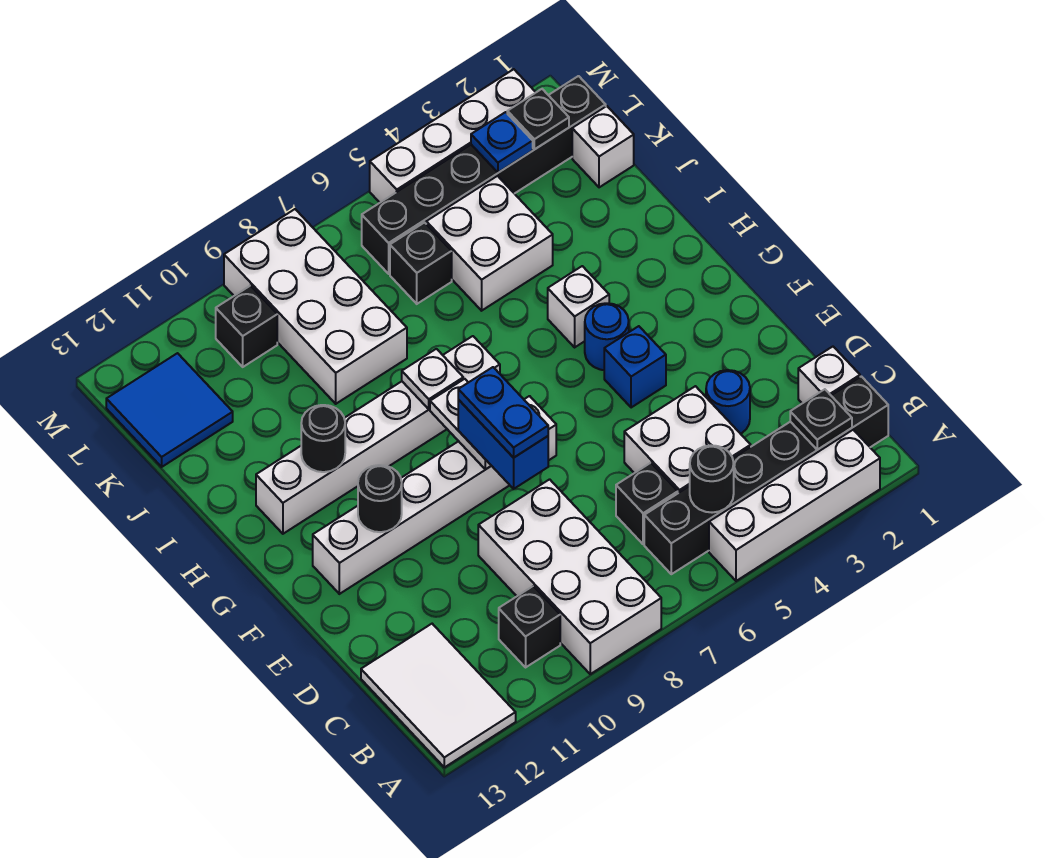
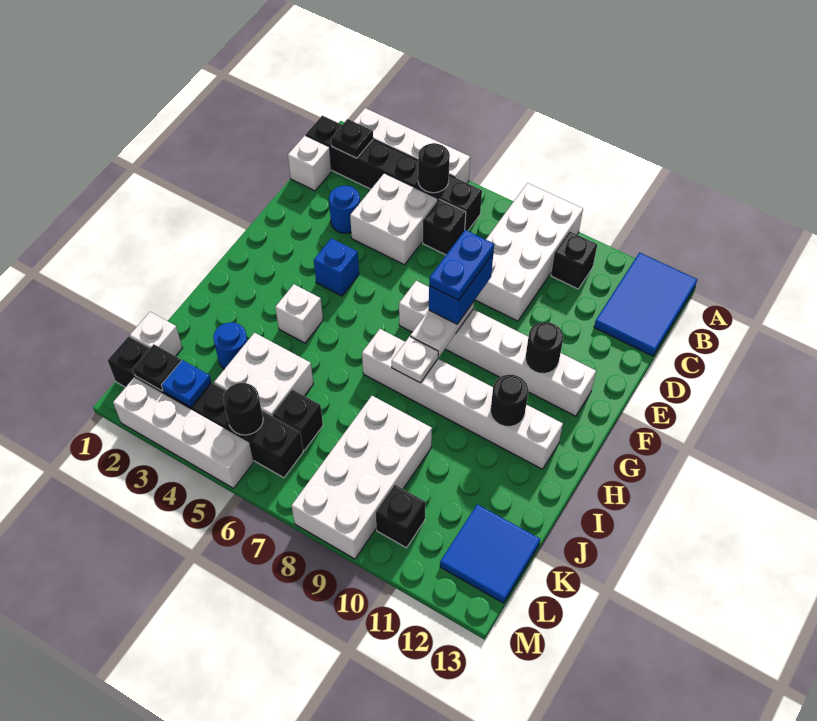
white 2x3 tile [361,624,516,767] -> blue 2x3 tile [594,253,697,356]
blue 1x1 round brick [585,303,629,370] -> blue 1x1 round brick moved to [213,323,248,369]
none -> black 1x1 round brick [223,383,263,435]

